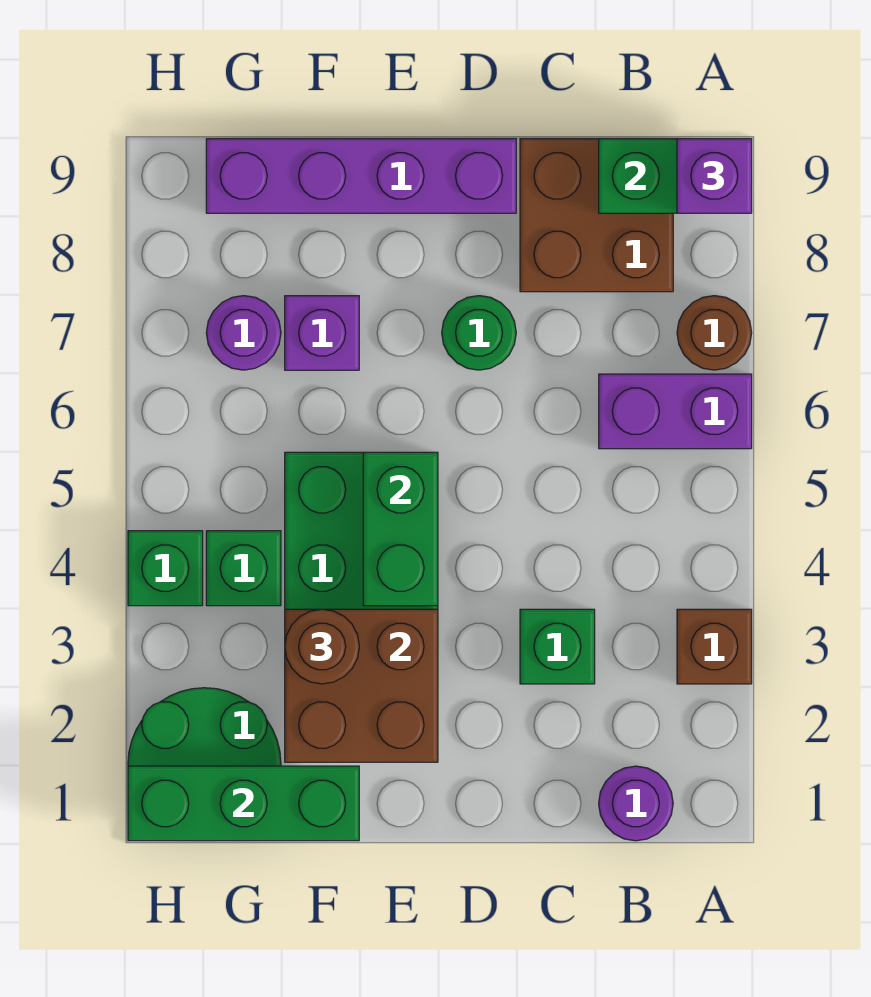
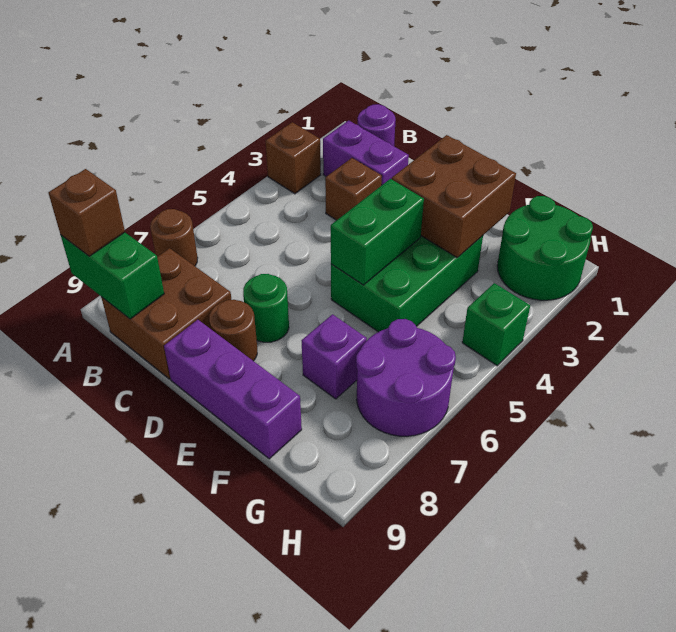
purple 1x2 brick [599,374,752,449] -> purple 1x2 brick moved to [323,120,409,185]
purple 1x1 brick [677,139,752,213] -> brown 1x1 brick [48,169,125,256]
green 1x1 brick [520,609,595,684] -> brown 1x1 brick [325,158,382,220]
purple 1x4 brick [206,139,516,213] -> purple 1x3 brick [164,320,302,459]
green 1x3 brick [128,766,359,841] -> none
brown 1x1 round brick [285,609,359,684] -> brown 1x1 round brick moved to [209,300,257,361]
green 1x1 brick [206,531,281,606] -> none
purple 1x1 round brick [206,296,281,370] -> purple 2x2 round brick [356,319,456,436]

